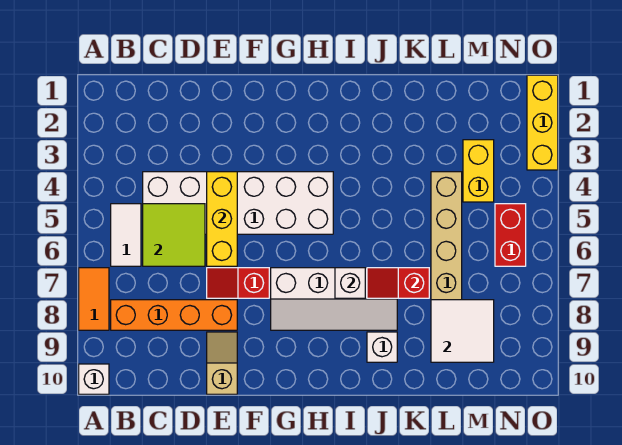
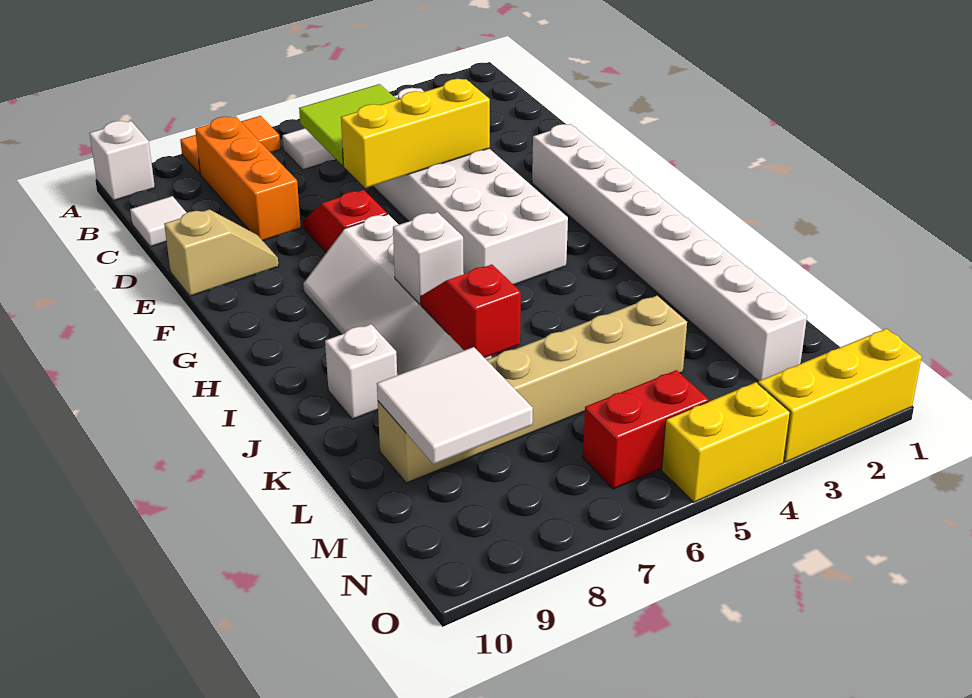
orange 1x4 brick [111,300,237,330] -> orange 1x3 brick [195,116,301,241]
none -> white 1x1 tile [130,196,187,247]
none -> white 1x8 brick [532,124,807,381]
yellow 1x2 brick [463,140,494,202] -> yellow 1x2 brick moved to [662,382,790,502]

